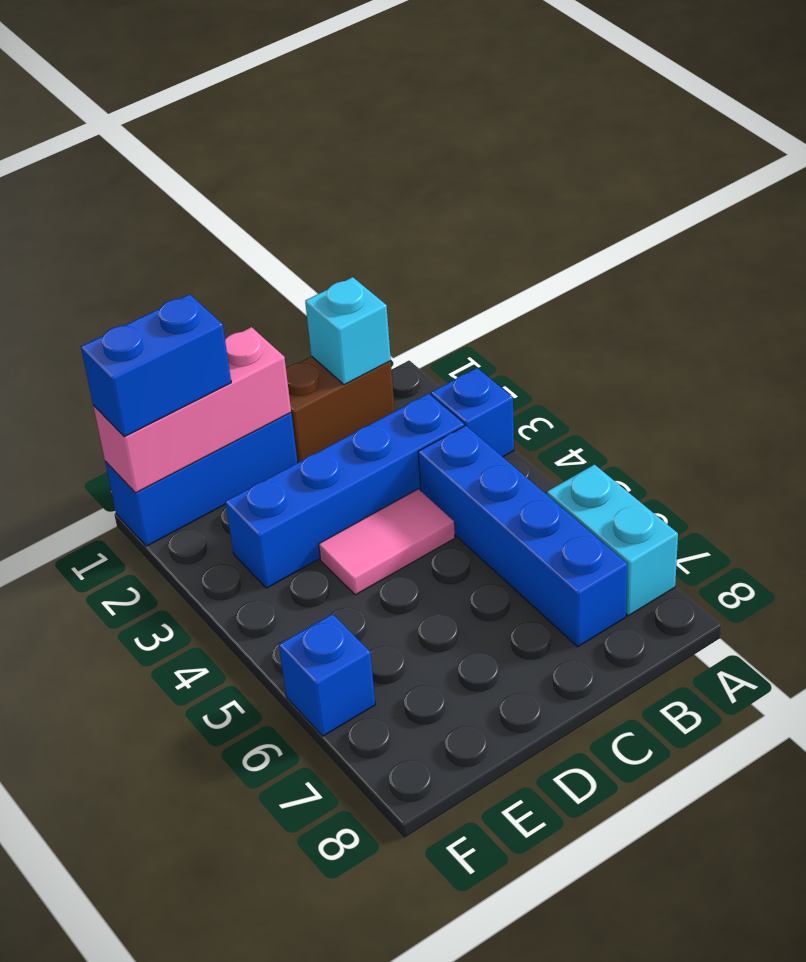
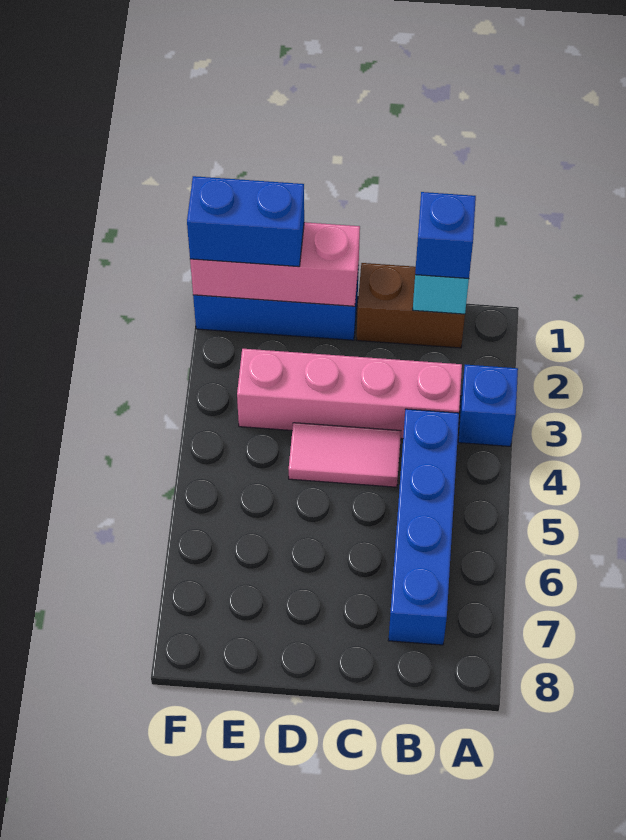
cyan 1x2 brick [547,465,678,616] -> none
blue 1x4 brick [225,394,464,588] -> pink 1x4 brick [237,349,462,439]
blue 1x1 brick [279,614,375,736] -> blue 1x1 brick moved to [415,192,476,278]

